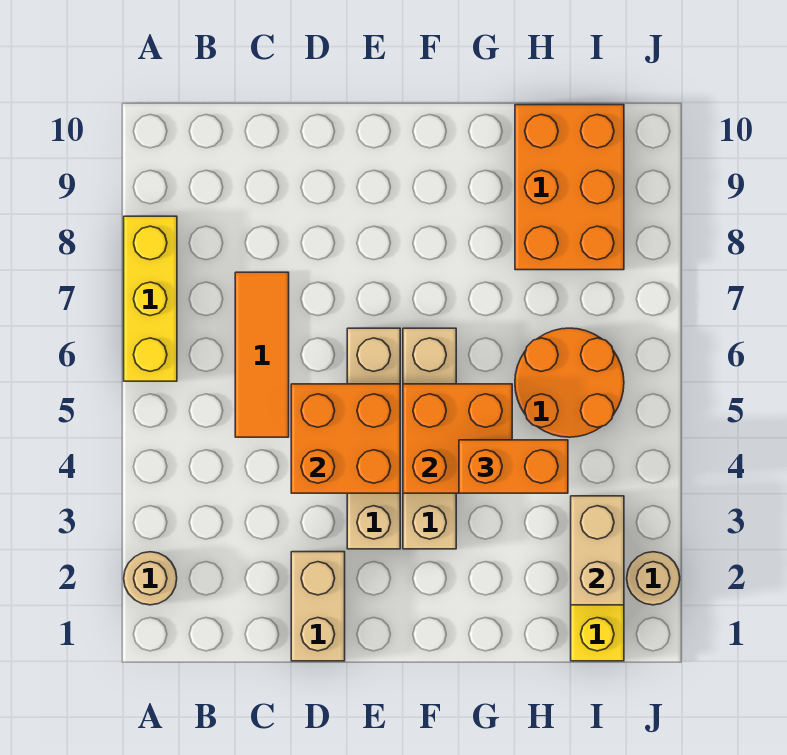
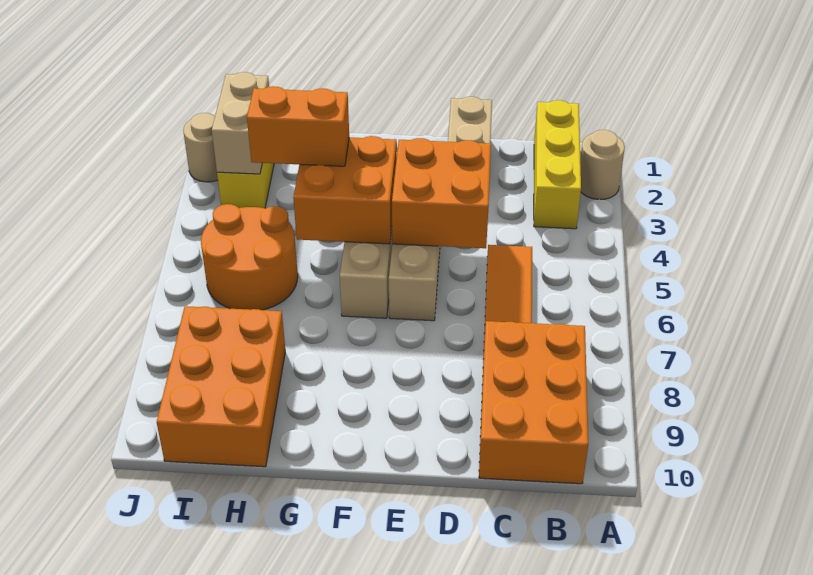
yellow 1x3 brick [124,216,177,381] -> yellow 1x3 brick moved to [534,100,581,229]
none -> orange 2x3 brick [479,321,588,484]

